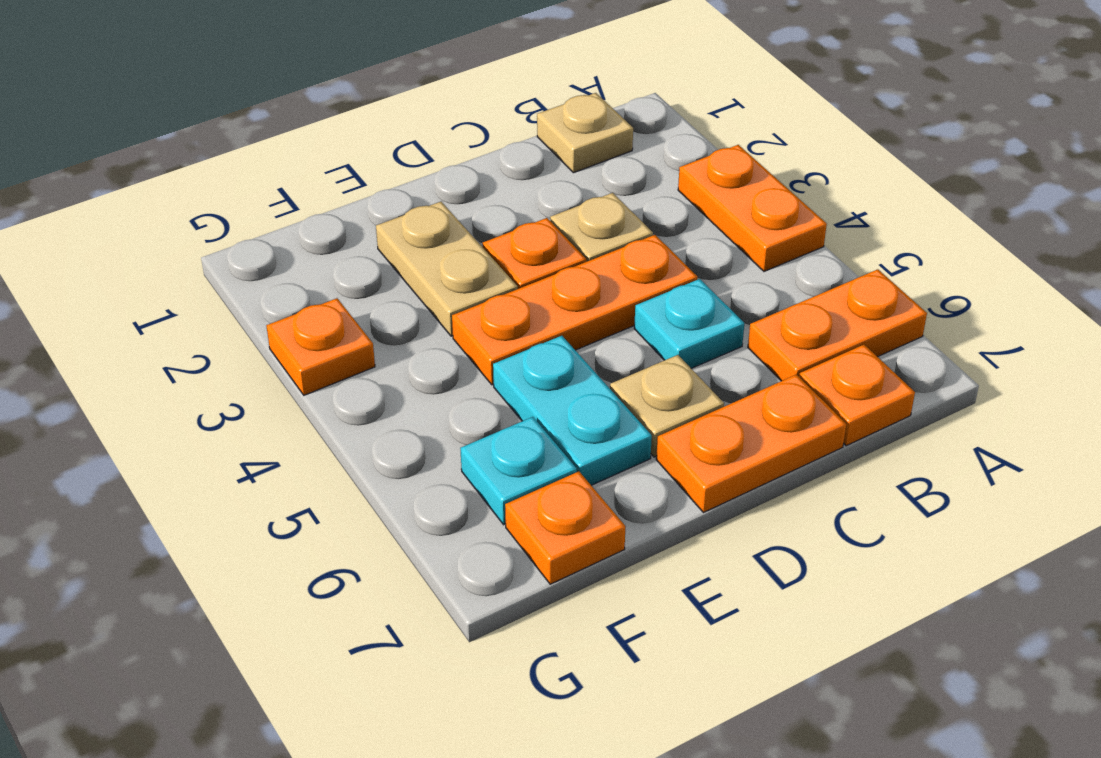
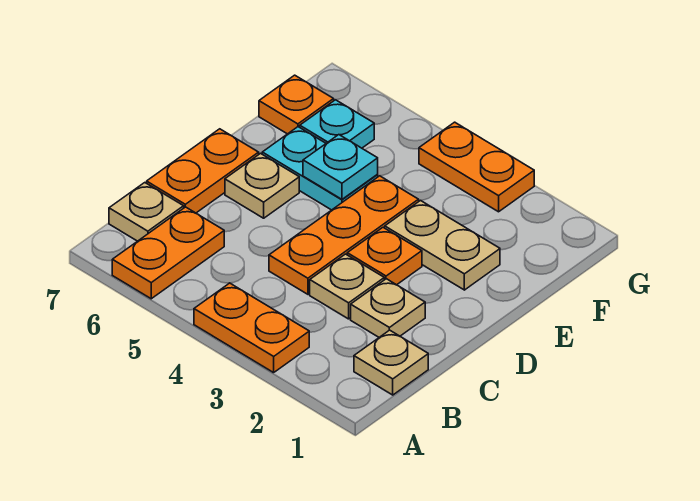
orange 1x1 plate [799,345,915,446] -> tan 1x1 plate [109,183,184,241]
none -> tan 1x1 plate [351,279,425,337]
cyan 1x1 plate [634,279,745,368] -> cyan 1x1 plate moved to [303,135,378,199]
orange 1x1 plate [267,298,375,395] -> orange 1x2 plate [419,122,534,212]

